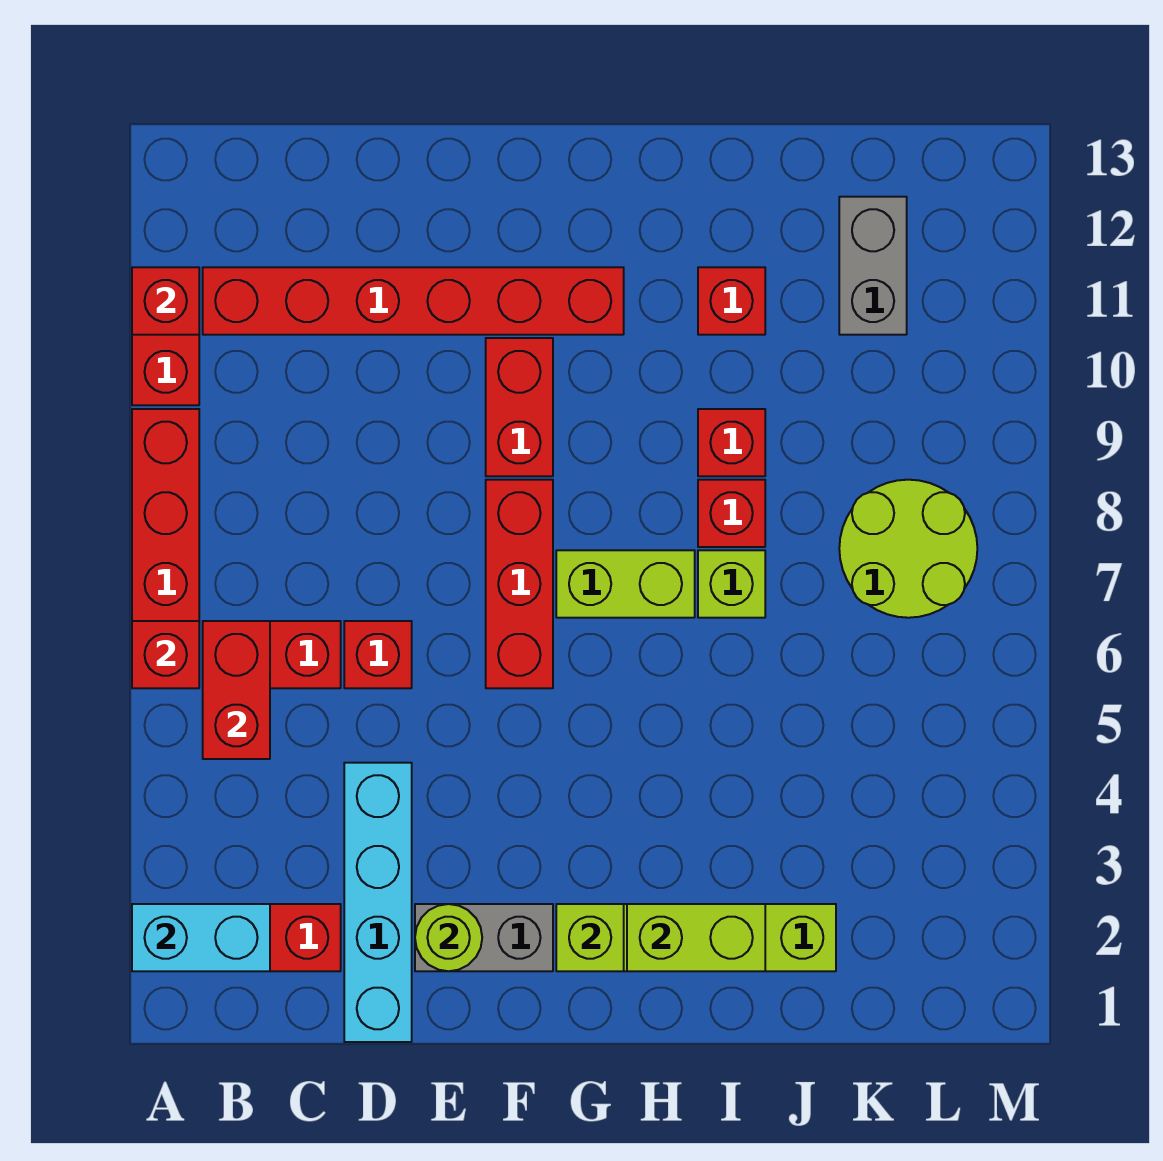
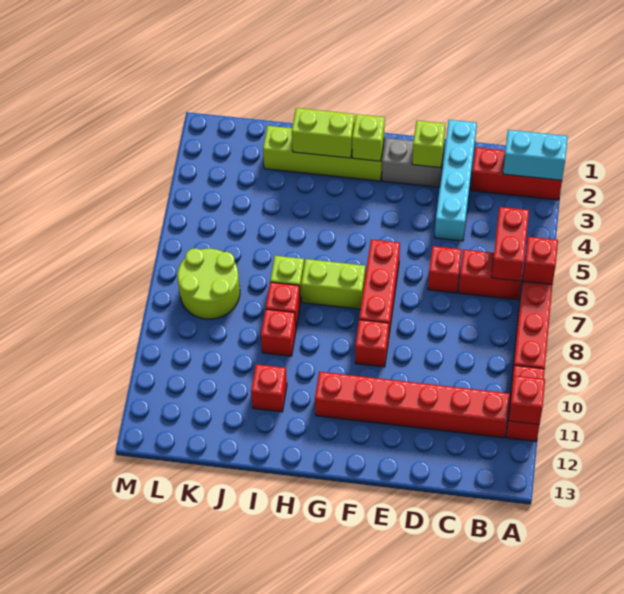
lime 1x1 round brick [415,904,482,971] -> lime 1x1 brick [412,120,445,168]
red 1x2 brick [486,338,553,476] -> red 1x1 brick [355,320,389,367]
grey 1x2 brick [839,197,907,335] -> none

